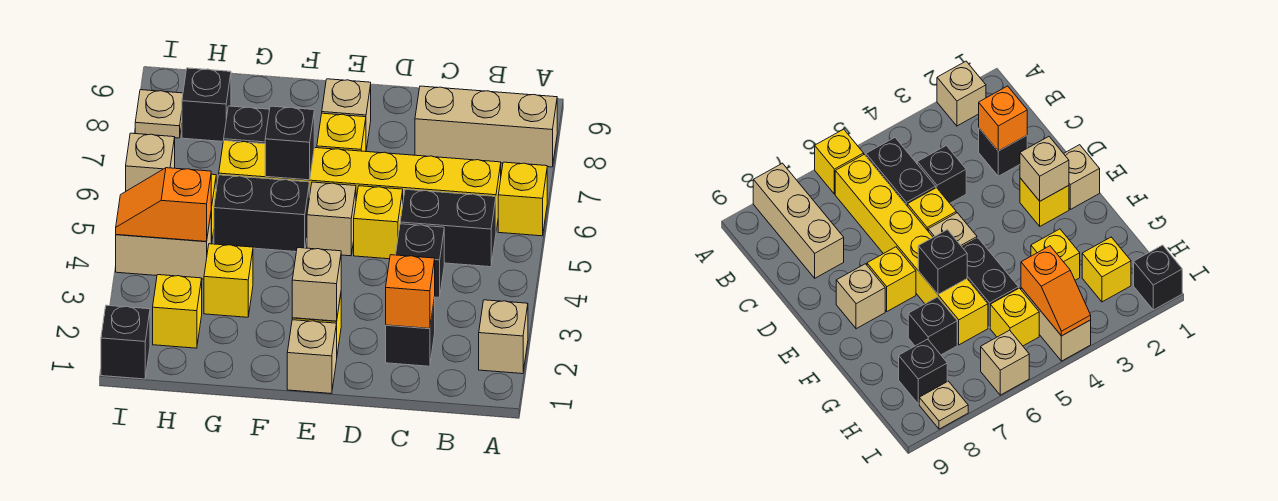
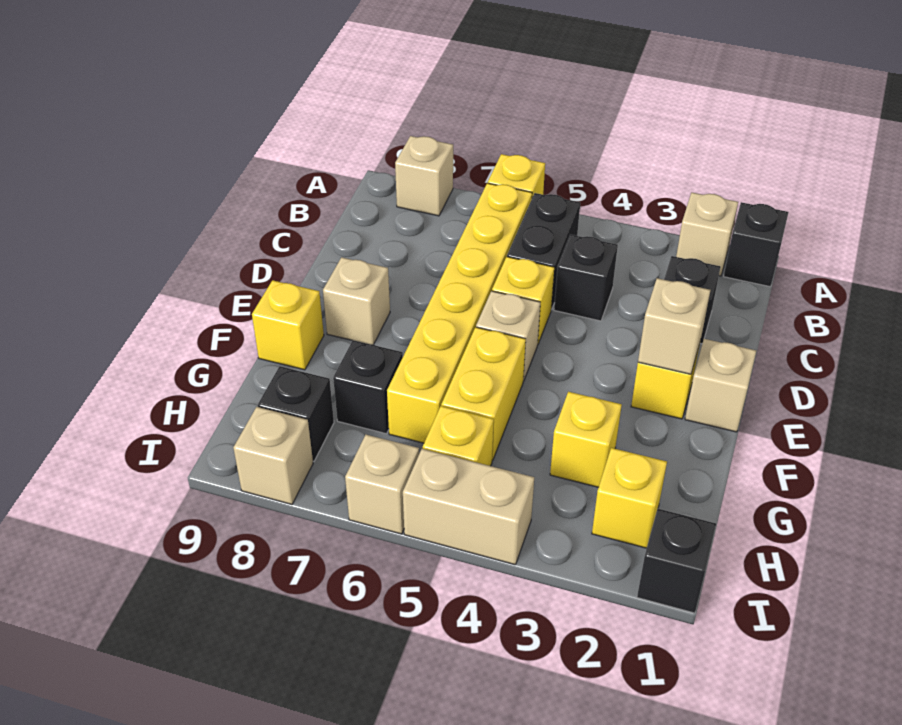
tan 1x3 brick [415,86,557,167] -> tan 1x1 brick [395,136,453,216]
orange 1x1 brick [386,255,435,328] -> none
yellow 1x1 brick [317,113,366,152] -> yellow 1x1 brick moved to [252,280,324,370]
black 1x2 brick [214,175,309,252] -> yellow 1x2 brick [441,327,526,461]
black 1x1 brick [265,106,314,180] -> black 1x1 brick moved to [724,202,789,287]
tan 1x2 brick [116,215,211,279] -> tan 1x2 brick turned to [403,449,534,565]
orange 1x2 slope [116,168,211,242] -> none
tan 1x1 plate [135,90,183,138] -> tan 1x1 brick [233,407,313,504]

